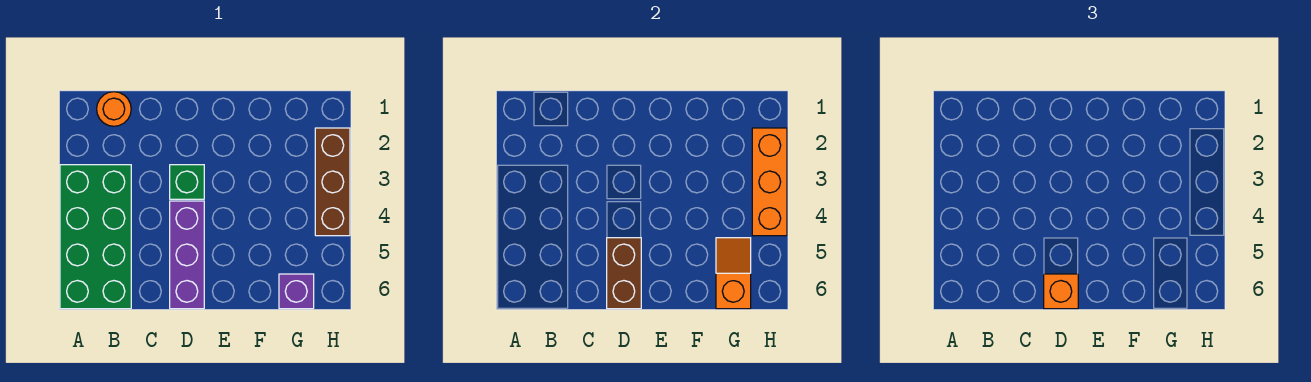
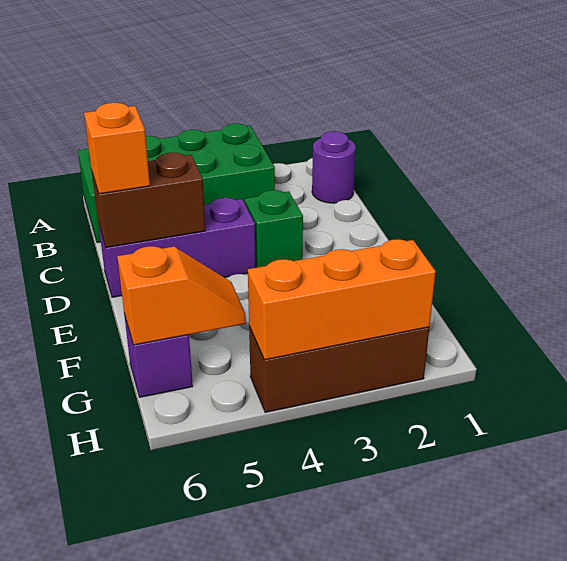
orange 1x1 round brick [97,92,131,126] -> purple 1x1 round brick [312,131,356,203]

